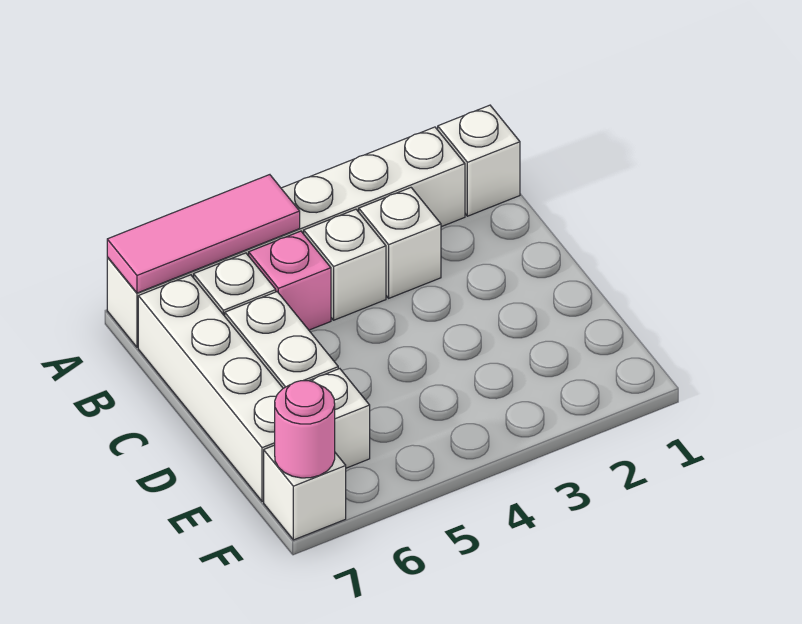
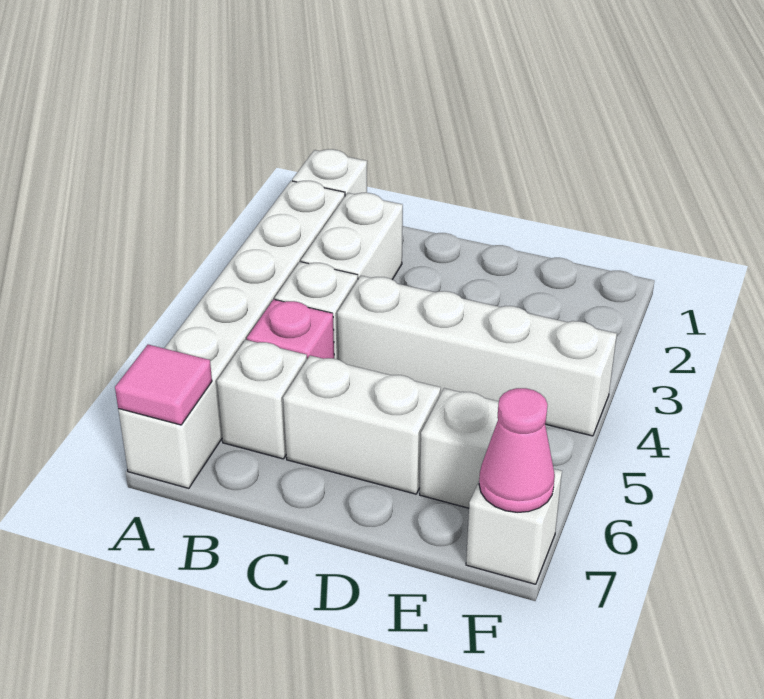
pink 1x3 tile [107,175,300,293] -> pink 1x1 tile [115,345,212,425]
white 1x1 brick [359,188,441,298] -> white 1x2 brick [301,193,403,280]
white 1x4 brick [138,275,283,501] -> white 1x4 brick moved to [337,276,617,436]
pink 1x1 round brick [275,381,335,478] -> pink 1x1 cone [479,388,555,512]

